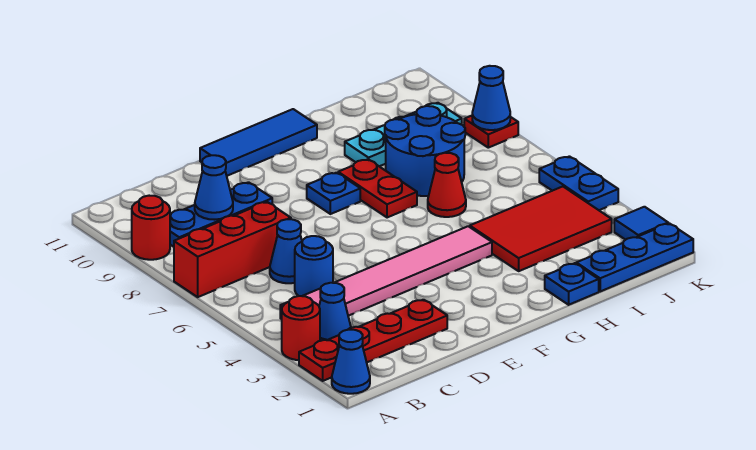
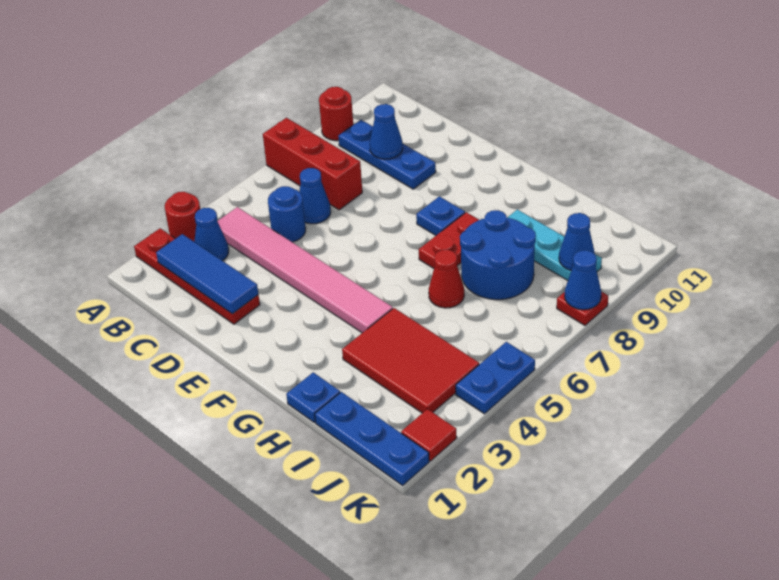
blue 1x1 cone [332,330,370,394] -> blue 1x1 cone moved to [559,213,595,271]
blue 1x3 tile [200,109,317,176] -> blue 1x3 tile moved to [156,234,258,314]
blue 1x1 tile [614,207,668,240] -> red 1x1 tile [401,409,457,461]

